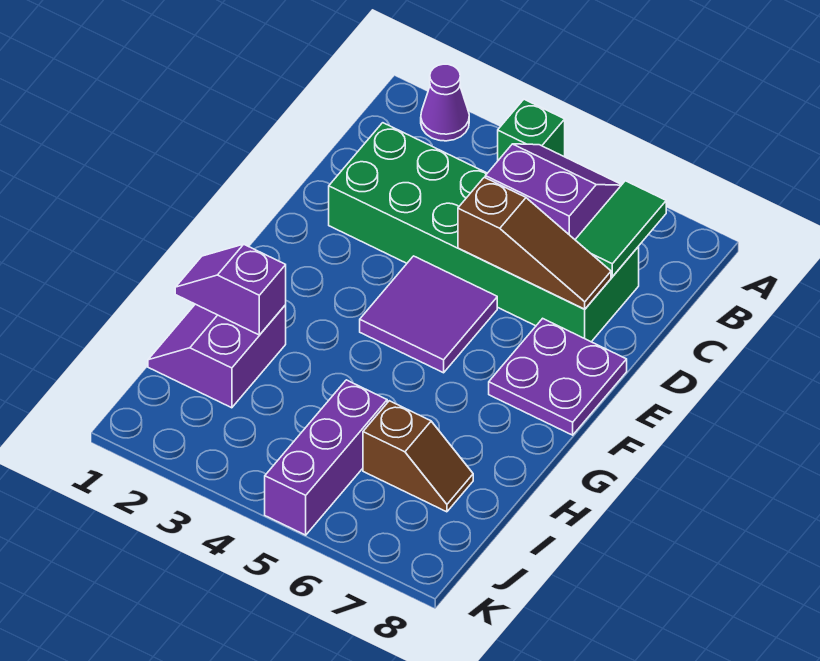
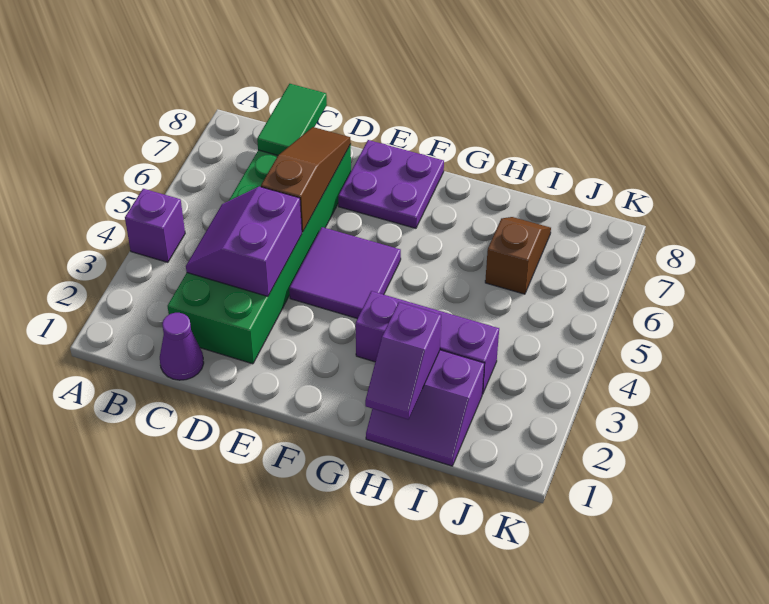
purple 1x1 cone [421,64,469,141] -> purple 1x1 cone moved to [160,313,204,380]
green 1x1 brick [498,99,565,160] -> purple 1x1 brick [125,189,185,262]
purple 2x2 slope [485,144,622,239] -> purple 2x2 slope moved to [186,187,302,296]
green 1x2 tile [575,181,666,277] -> green 1x2 tile turned to [257,84,327,155]
purple 1x3 brick [265,380,387,535] -> purple 1x3 brick moved to [356,291,499,394]

